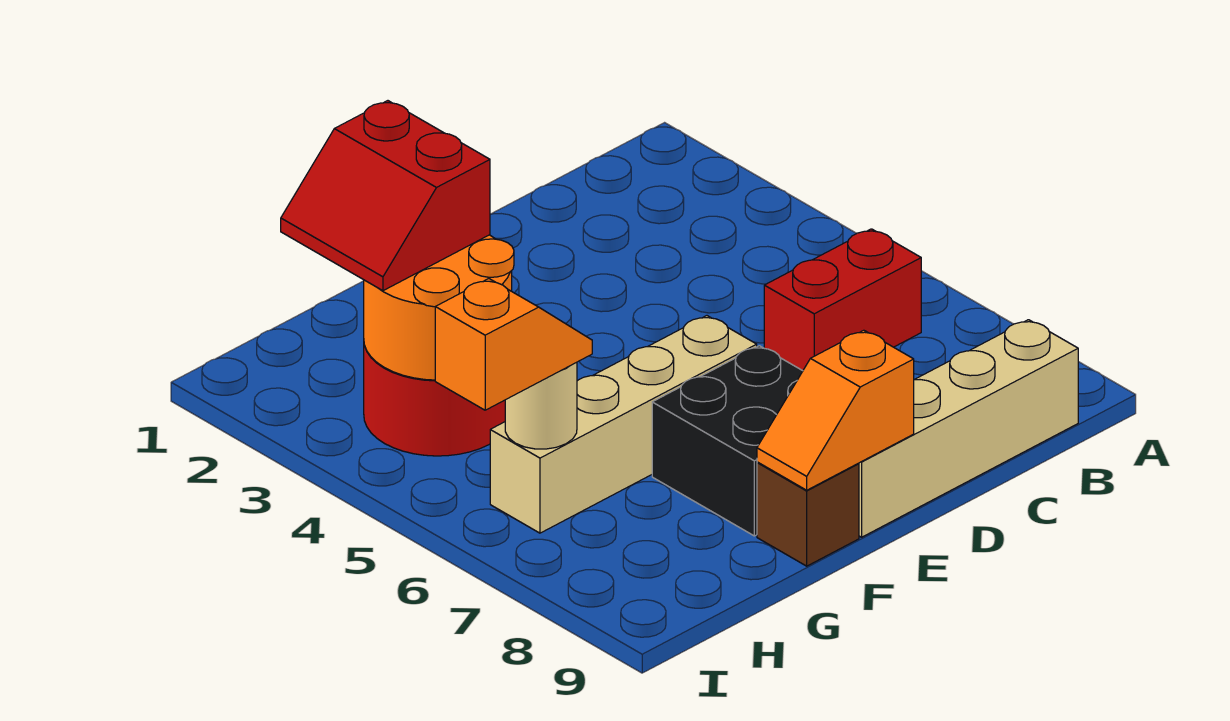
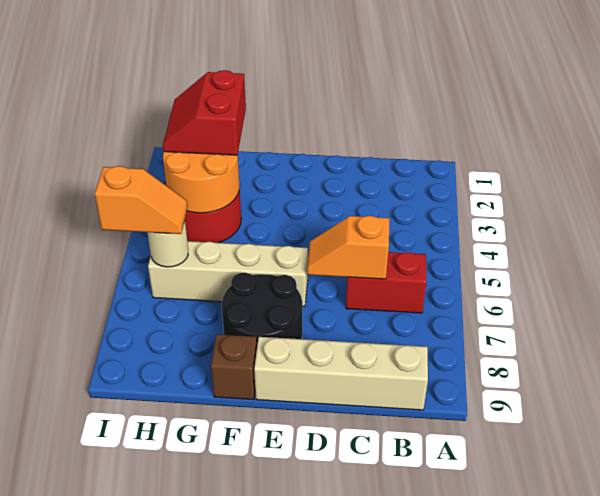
black 2x2 brick [652,346,803,536] -> black 2x2 round brick [222,273,302,345]
orange 1x2 slope [757,330,914,490] -> orange 1x2 slope moved to [307,216,389,279]

